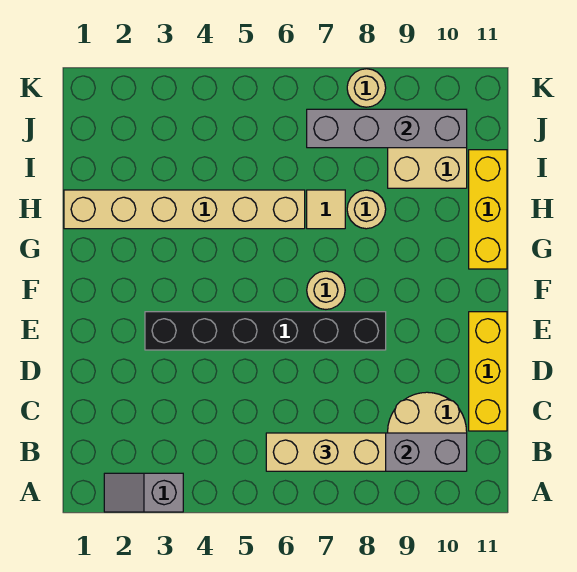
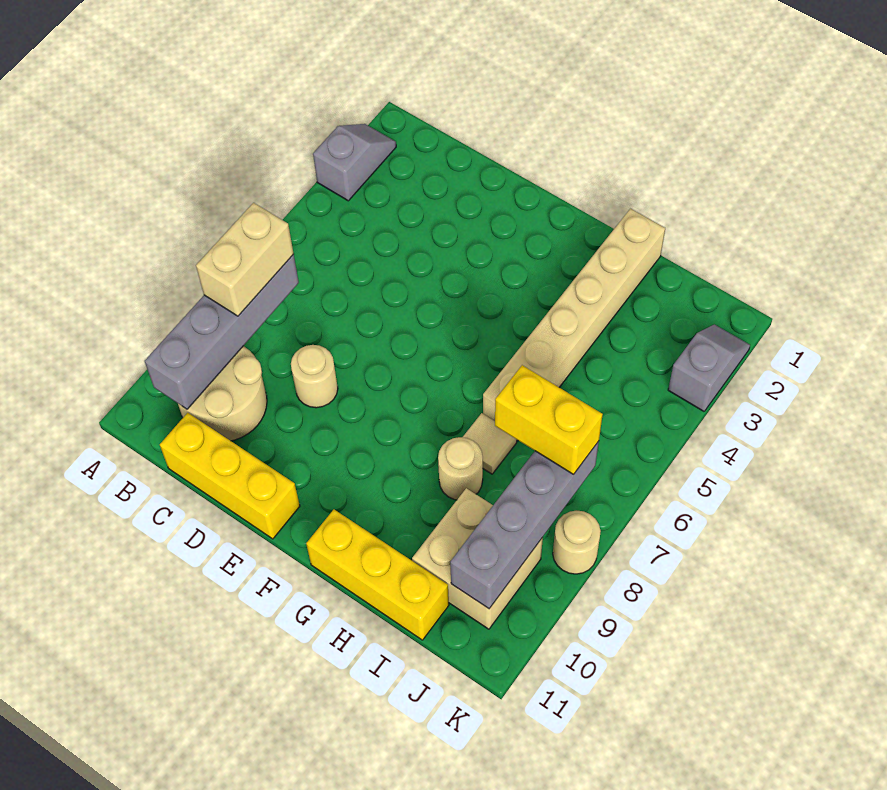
tan 1x3 brick [266,433,386,471] -> tan 1x2 brick [196,203,294,316]
black 1x6 brick [145,312,386,350] -> none
tan 1x1 round brick [307,271,345,309] -> tan 1x1 round brick moved to [291,345,338,408]
none -> yellow 1x2 brick [495,365,603,475]
none -> grey 1x2 slope [668,324,750,411]

